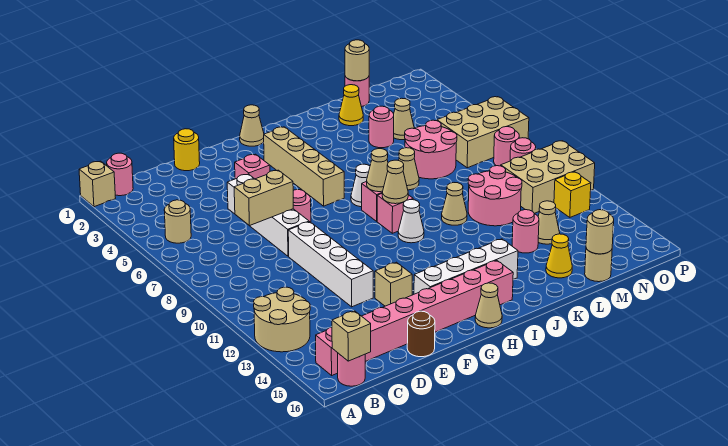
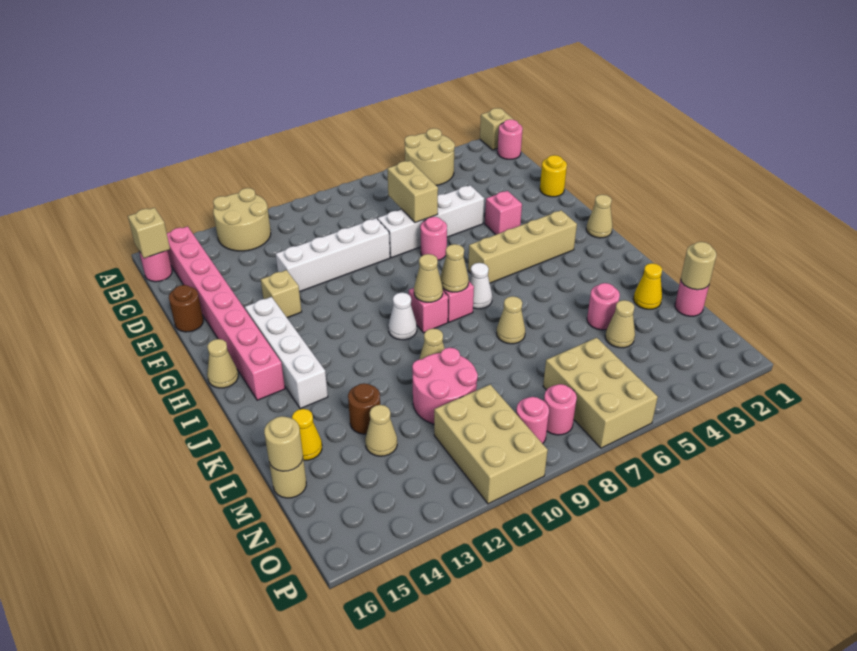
tan 1x1 round brick [164,200,191,243] -> tan 2x2 round brick [405,128,455,185]
pink 2x2 round brick [405,120,457,179] -> none
pink 1x1 round brick [512,210,539,253] -> brown 1x1 round brick [348,383,380,434]
yellow 1x1 brick [554,172,591,217] -> none

